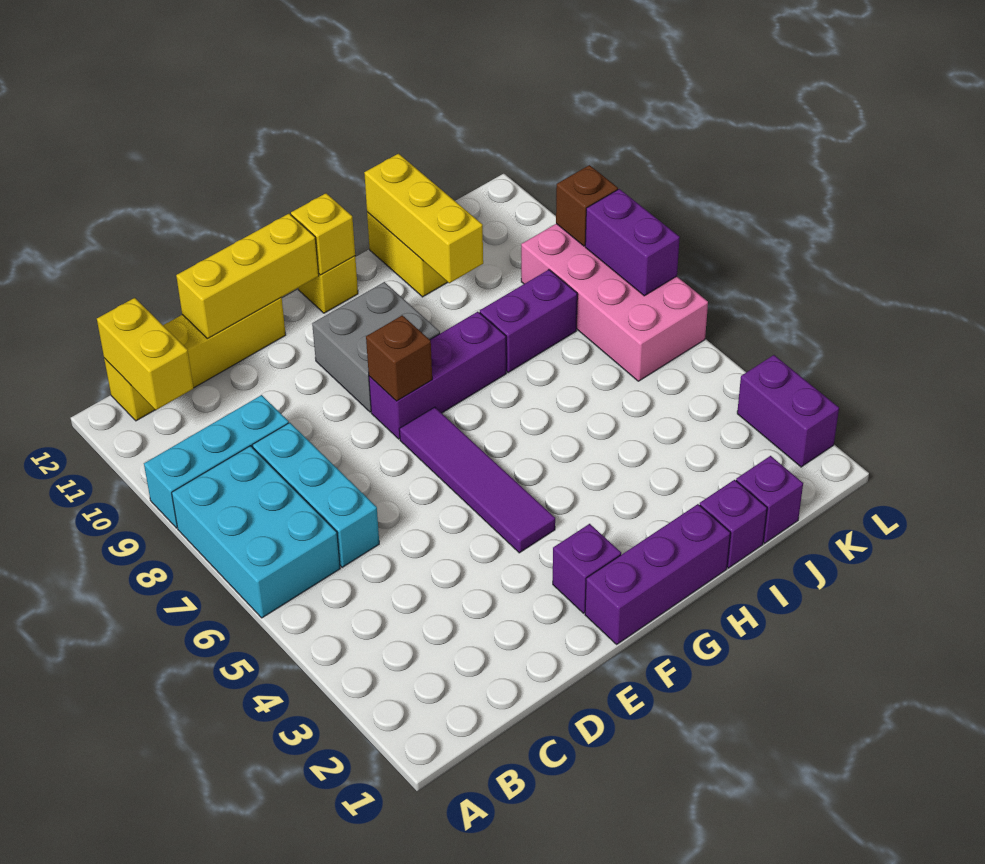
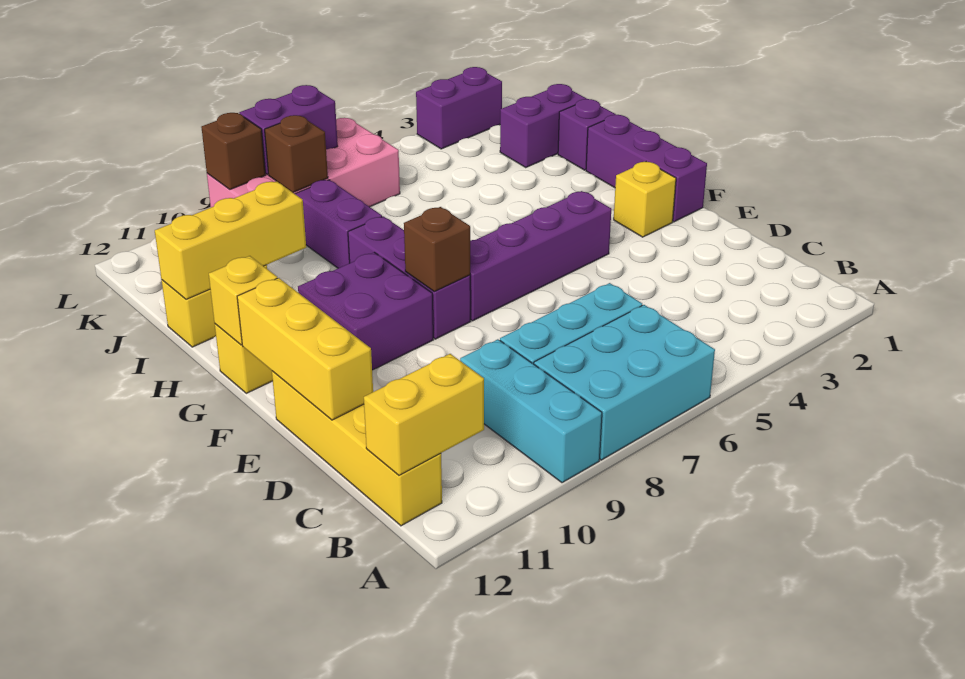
purple 1x1 brick [553,524,621,613] -> yellow 1x1 brick [614,162,676,237]
purple 1x4 tile [399,407,555,553] -> purple 1x4 brick [470,191,611,321]
grey 2x2 brick [312,282,440,412] -> purple 2x2 brick [298,252,433,370]
purple 1x1 brick [736,456,803,543] -> purple 1x2 brick [500,84,587,168]
none -> brown 1x1 brick [265,115,328,193]

